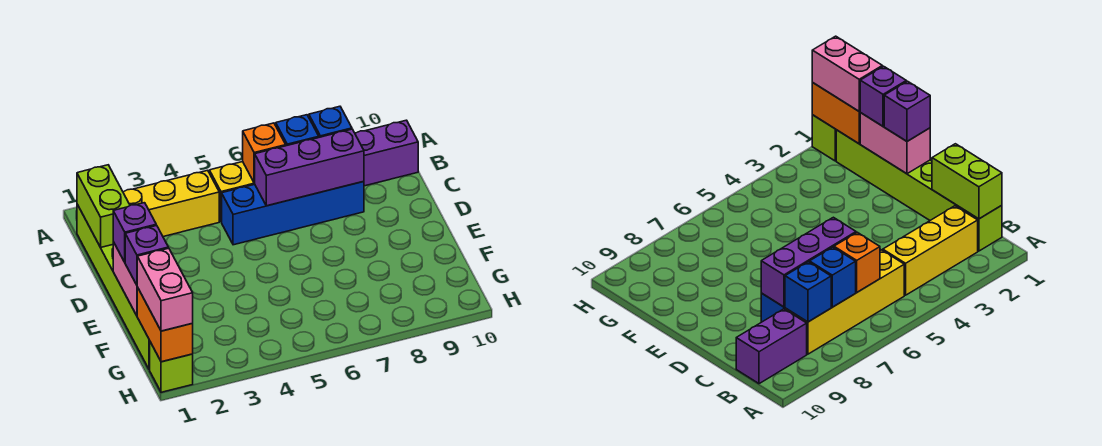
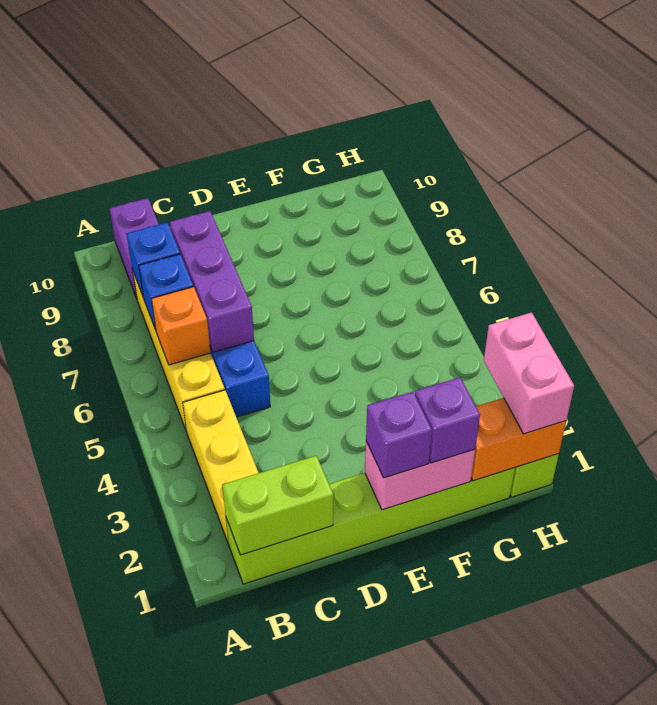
pink 1x2 brick [137,248,193,331] -> pink 1x2 brick turned to [484,312,574,434]

